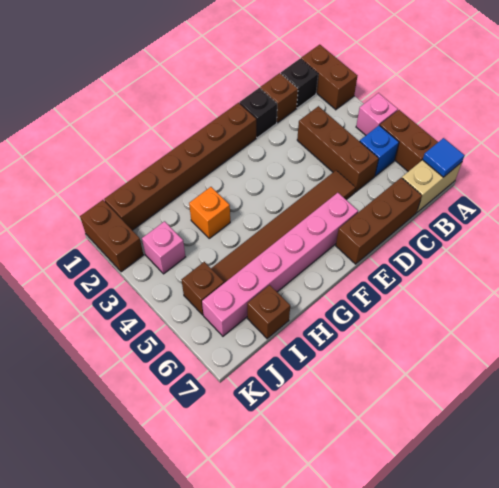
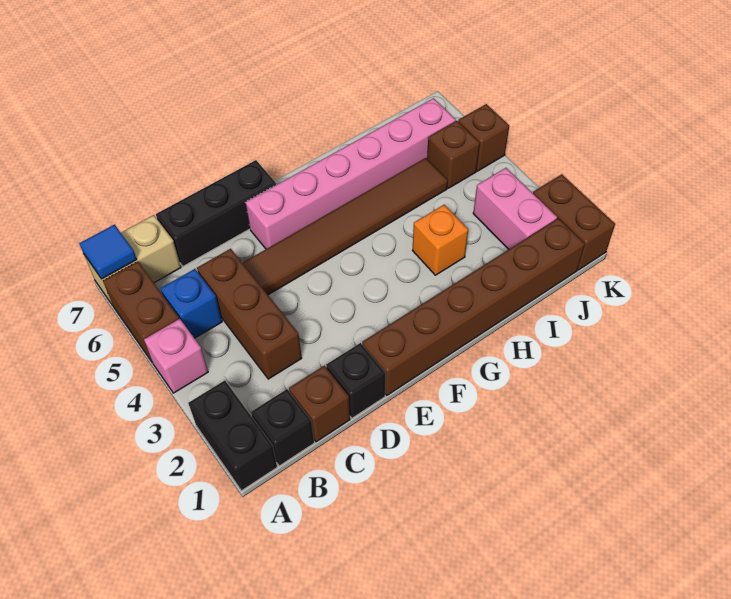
brown 1x2 brick [301,45,357,110] -> black 1x2 brick [188,381,277,491]
brown 1x3 brick [336,178,422,264] -> black 1x3 brick [156,160,276,266]
brown 1x1 brick [247,285,290,339] -> brown 1x1 brick moved to [458,104,509,171]
pink 1x1 brick [142,221,185,274] -> pink 1x2 brick [473,168,557,249]

